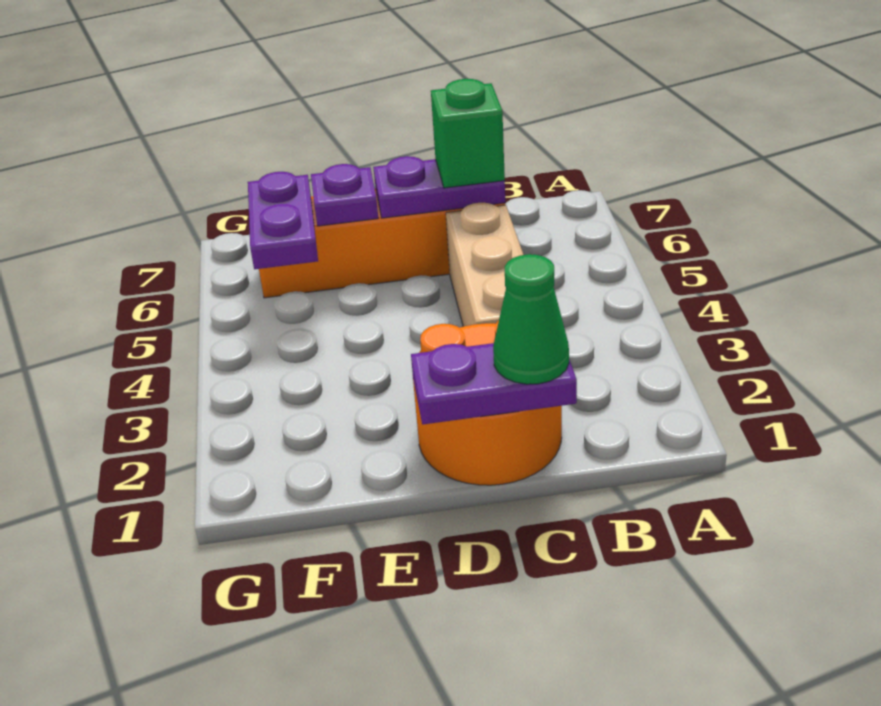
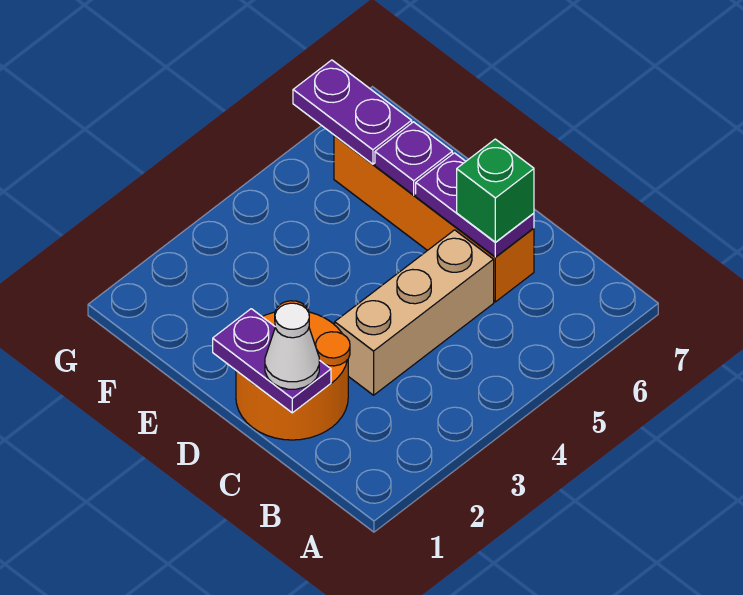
green 1x1 cone [493,254,569,384] -> white 1x1 cone [265,303,319,389]
purple 1x2 plate [248,172,318,269] -> purple 1x2 plate turned to [293,60,412,164]

